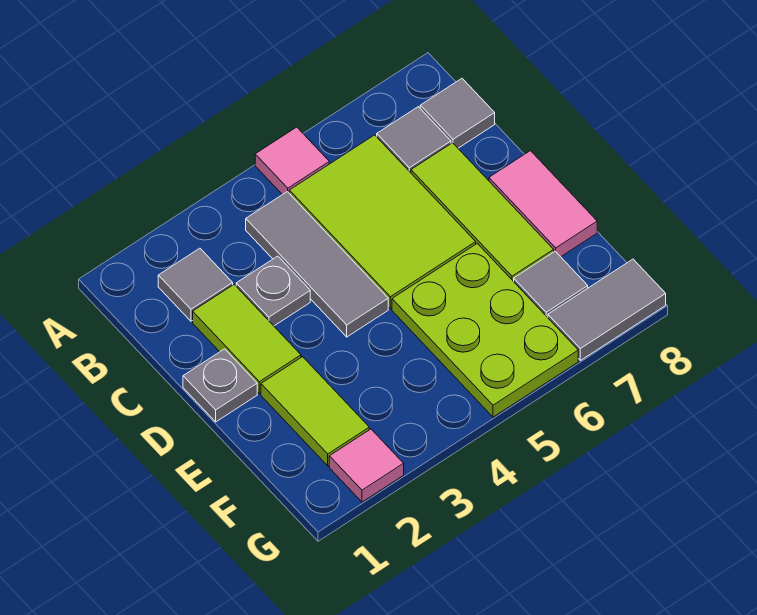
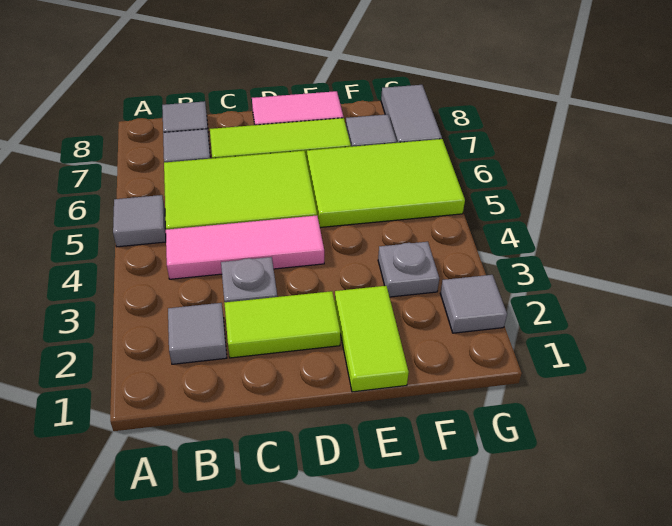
pink 1x1 tile [255,127,329,195] -> grey 1x1 tile [113,195,166,247]
grey 1x3 tile [246,192,388,337] -> pink 1x3 tile [166,216,324,279]
grey 1x1 plate [183,349,257,422] -> grey 1x1 plate moved to [378,242,439,297]
lime 1x2 tile [261,357,369,466] -> lime 1x2 tile turned to [335,286,409,392]
lime 2x3 plate [392,243,578,417] -> lime 2x3 tile [307,139,465,227]
pink 1x1 tile [329,429,404,502] -> grey 1x1 tile [440,275,507,333]

